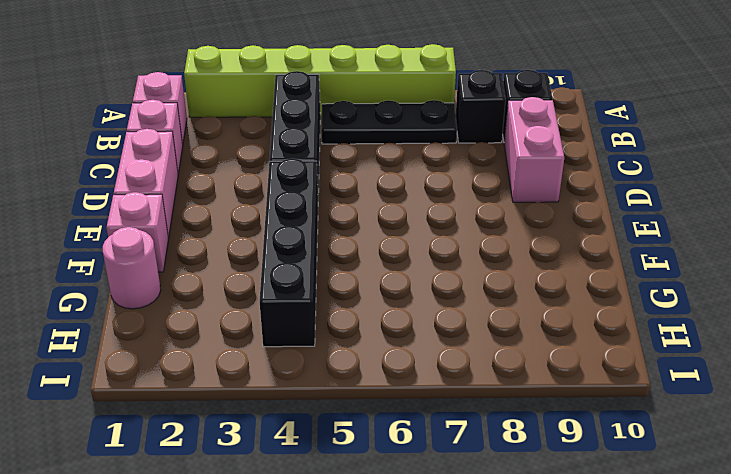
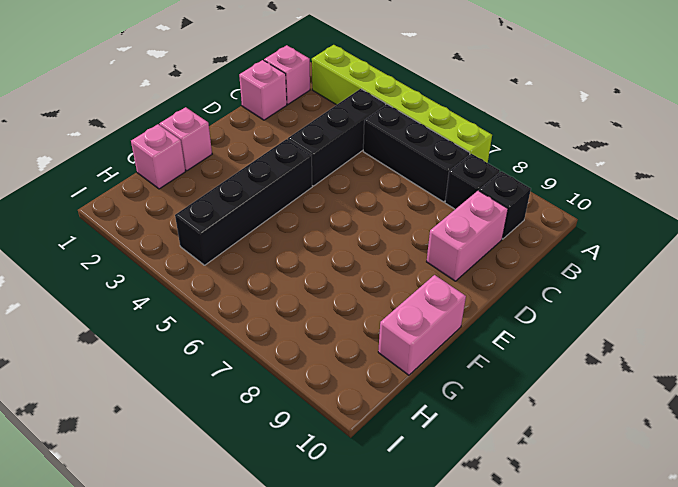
black 1x3 plate [321,100,457,144] -> black 1x3 brick [363,104,470,202]
pink 1x2 brick [114,129,178,237] -> pink 1x2 brick moved to [378,275,466,375]
pink 1x1 round brick [103,227,161,309] -> pink 1x1 brick [131,124,185,189]

